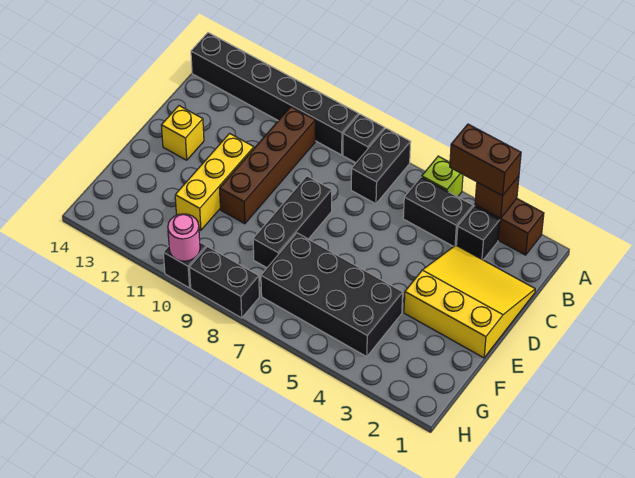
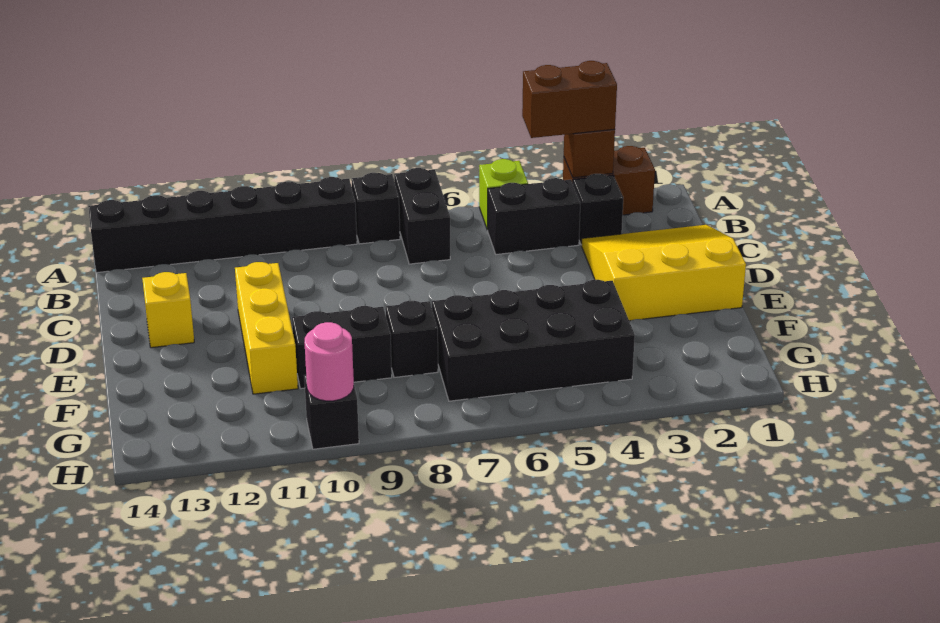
brown 1x4 brick [220,107,315,224] -> none
black 1x3 brick [253,176,332,268] -> black 1x1 brick [386,300,438,377]
black 1x2 brick [189,247,259,318] -> black 1x2 brick moved to [292,306,392,389]

